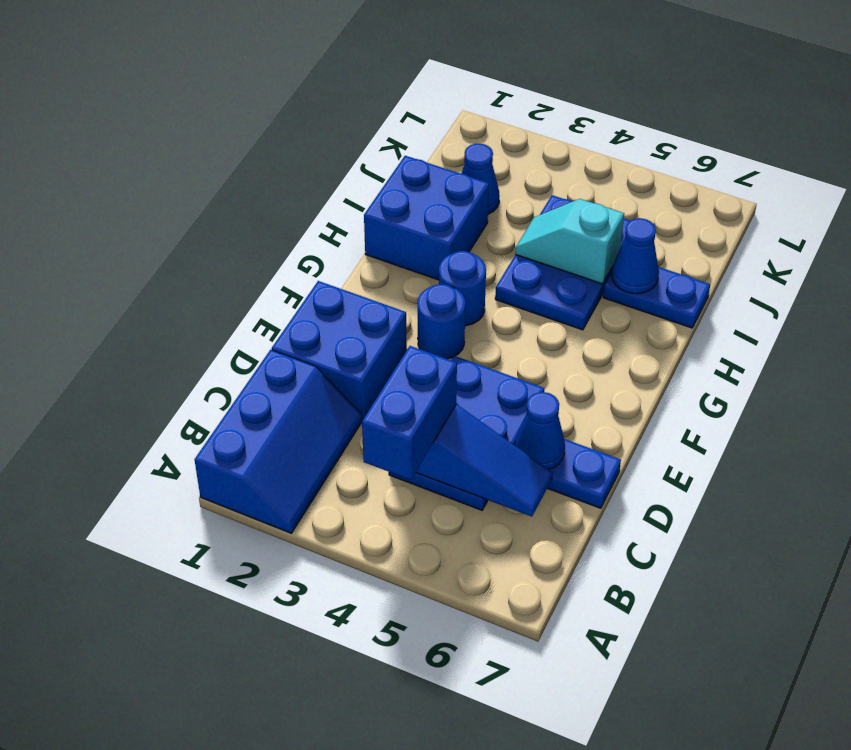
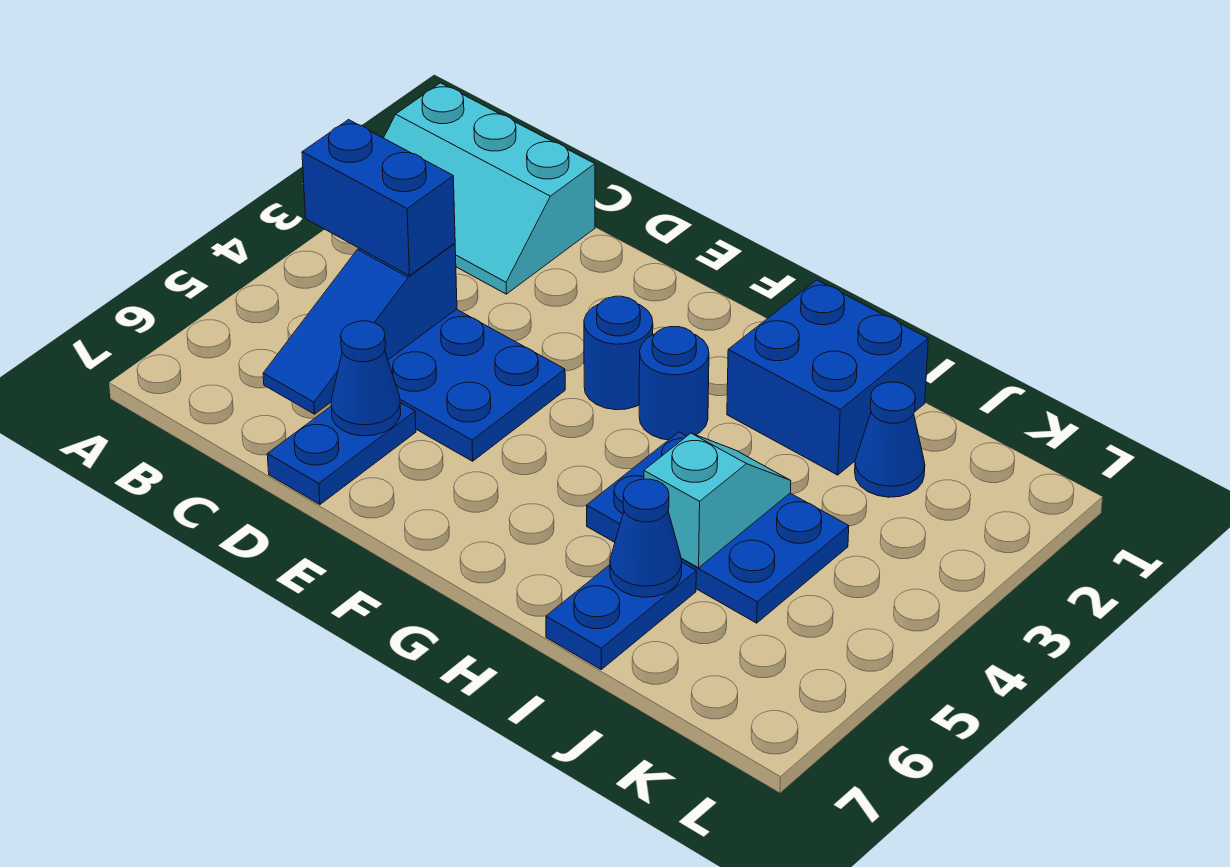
blue 2x3 slope [195,350,362,533] -> cyan 2x3 slope [384,83,595,294]
blue 2x2 brick [272,281,407,419] -> none

